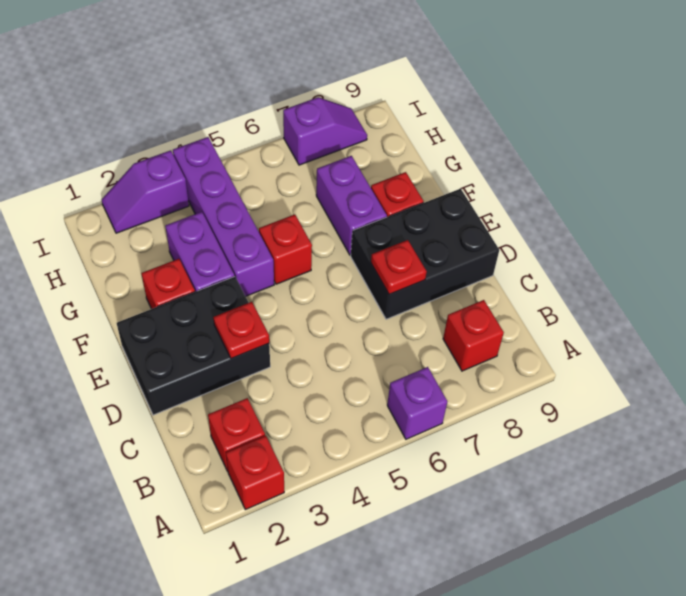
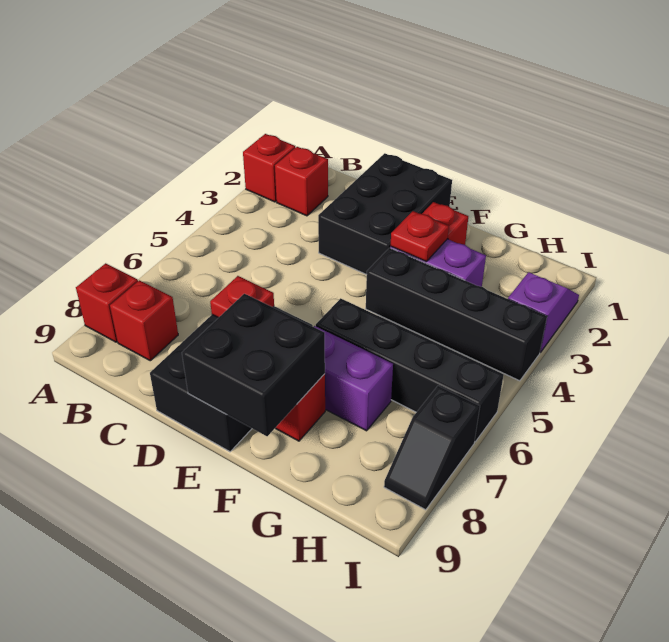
purple 1x1 brick [387,367,447,439] -> none
red 1x1 plate [213,302,269,359] -> red 1x1 plate moved to [391,211,449,262]
none -> black 2x2 brick [182,294,325,436]
purple 1x4 brick [173,137,274,296] -> black 1x4 brick [366,248,547,381]
red 1x1 brick [259,214,312,284] -> red 1x1 brick moved to [76,263,138,342]
none -> black 1x4 brick [316,298,504,442]
purple 1x2 slope [283,97,367,165] -> black 1x2 slope [384,386,480,510]

